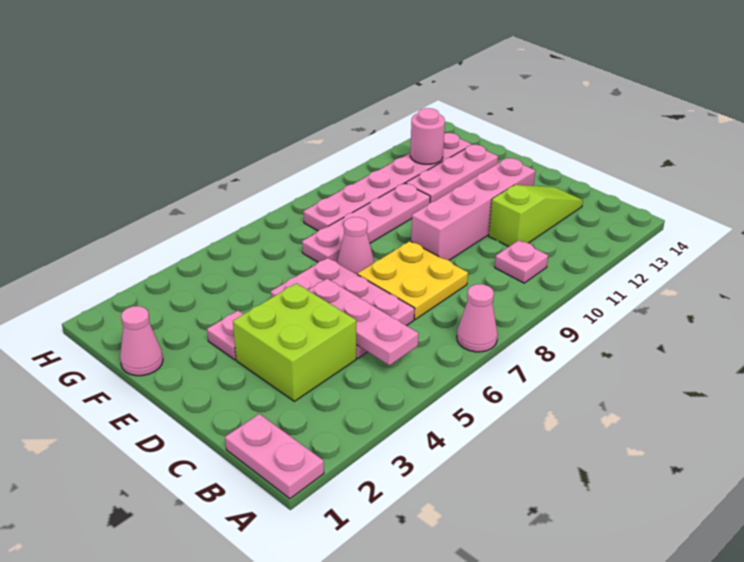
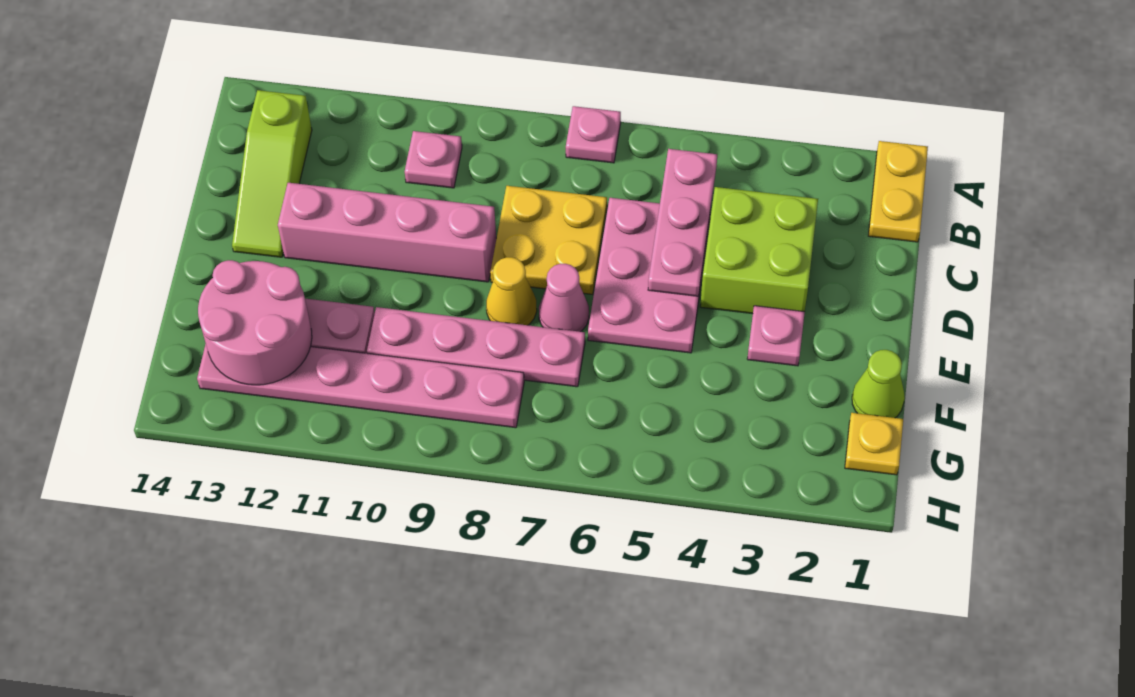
pink 1x2 plate [225,414,324,499] -> yellow 1x2 plate [868,141,928,242]
pink 1x1 cone [457,284,498,352] -> pink 1x1 plate [566,106,621,163]
lime 1x3 slope [489,185,583,247] -> lime 1x3 slope turned to [232,90,312,257]
none -> yellow 1x1 cone [486,257,537,325]
pink 1x1 cone [120,306,163,376] -> lime 1x1 cone [852,350,905,418]
none -> yellow 1x1 plate [845,413,903,475]
pink 1x1 round brick [410,108,445,164] -> pink 2x2 round brick [198,260,312,385]

